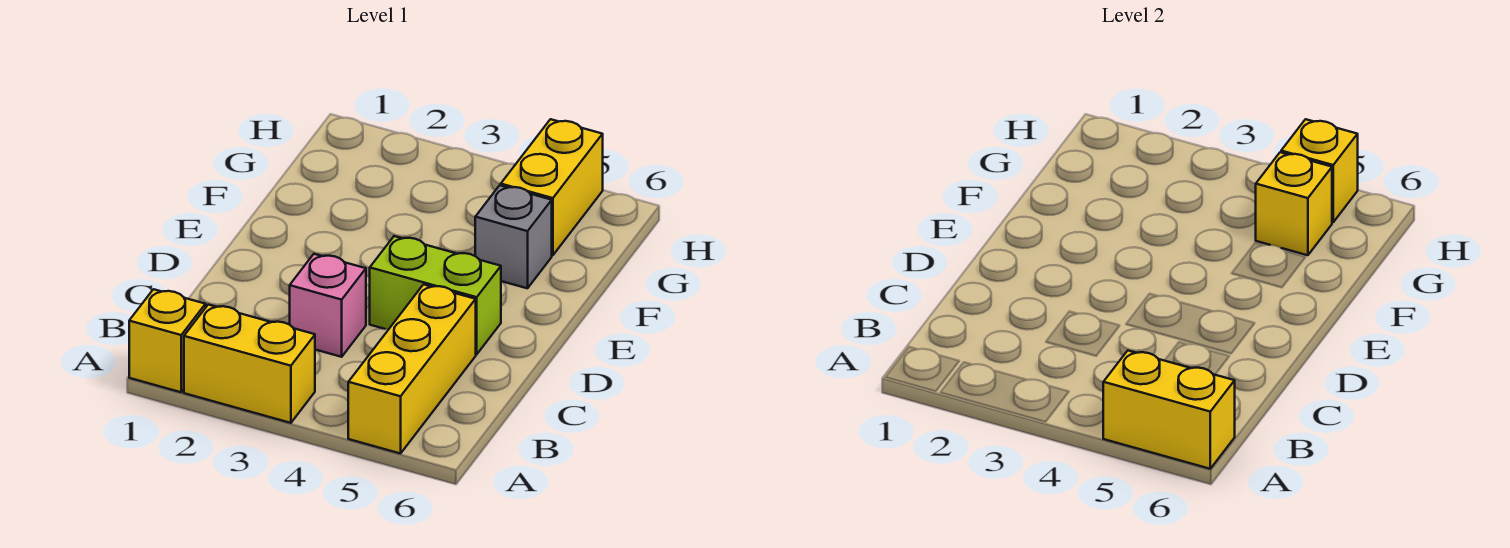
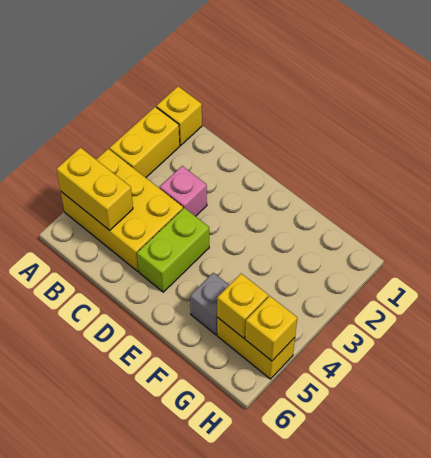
yellow 1x3 brick [348,284,476,454] -> yellow 2x3 brick [61,149,183,271]
yellow 1x2 brick [1103,351,1235,469] -> yellow 1x2 brick turned to [57,148,133,230]

